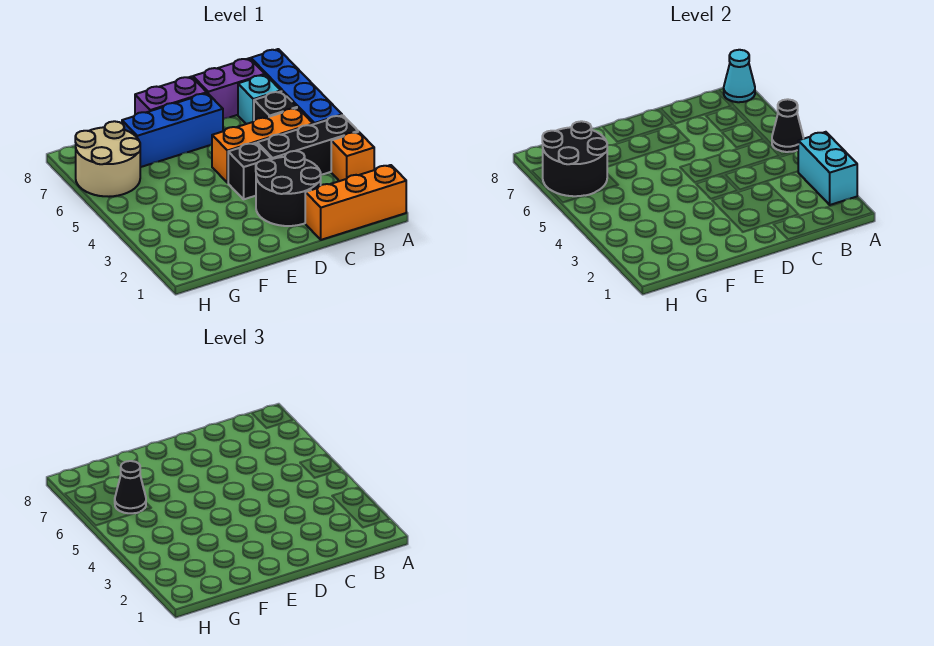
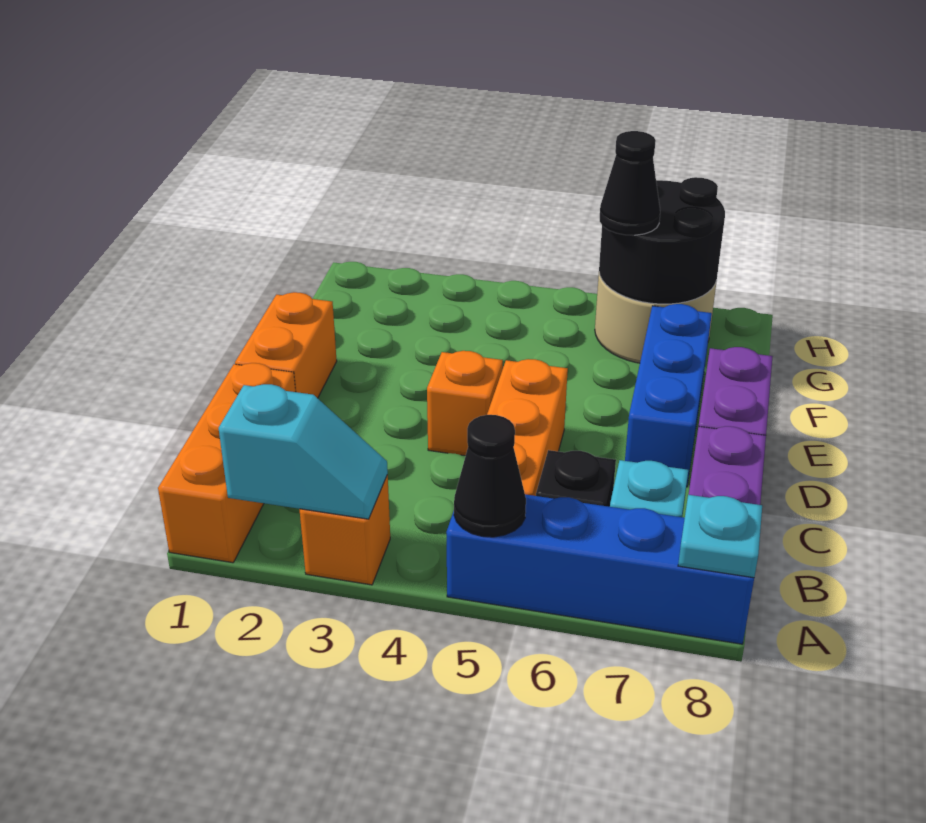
cyan 1x2 brick [798,132,857,205] -> cyan 1x2 slope [219,384,388,519]
black 1x3 brick [257,115,358,175] -> none
cyan 1x1 cone [724,50,755,102] -> cyan 1x1 plate [678,495,762,578]
black 2x2 round brick [256,151,321,226] -> none
none -> orange 1x2 brick [235,292,337,398]
black 1x1 brick [228,143,271,199] -> orange 1x1 brick [427,351,503,456]

